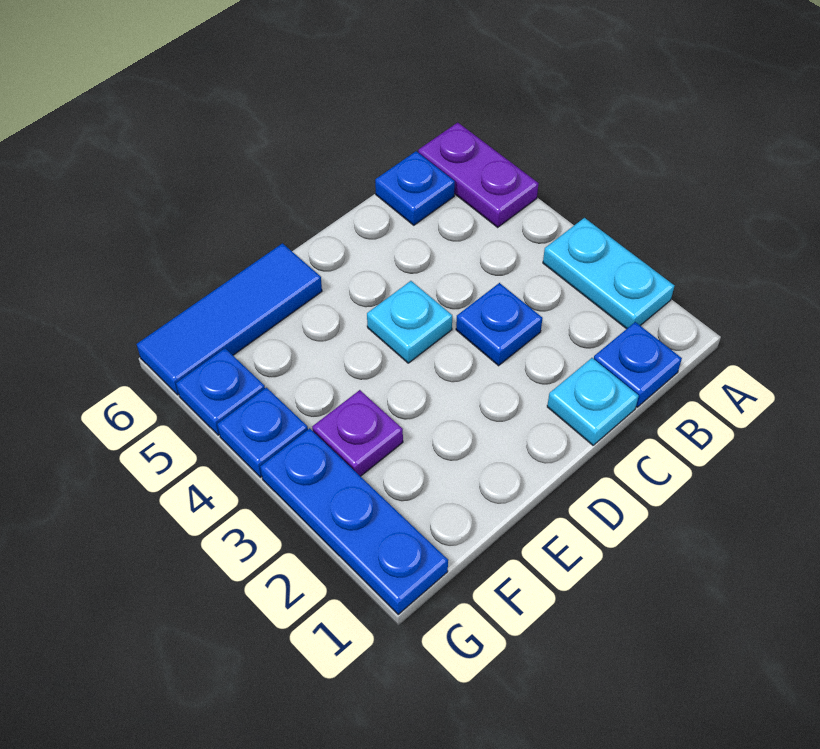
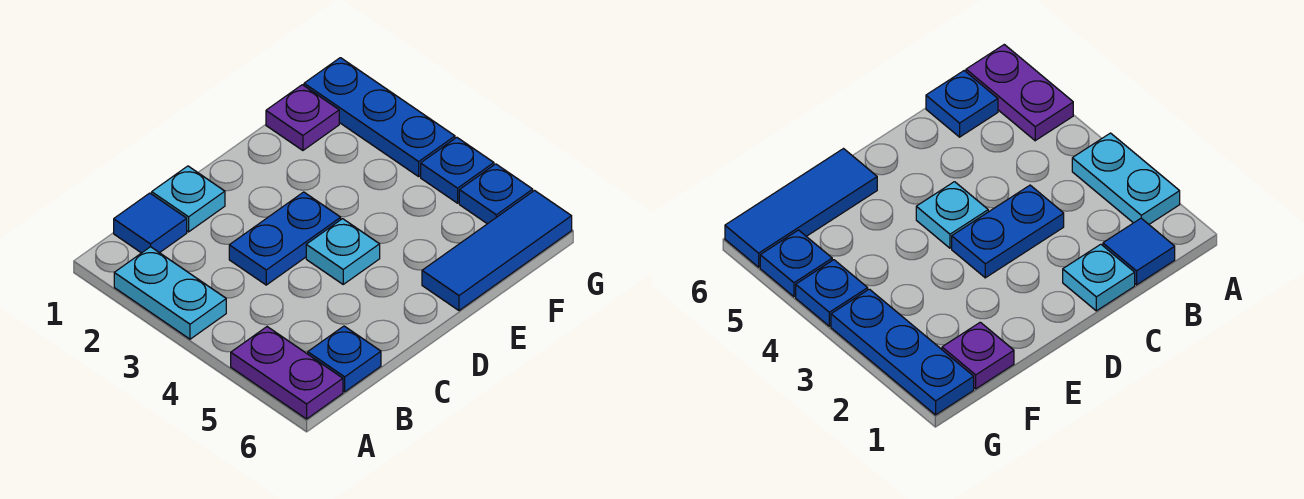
blue 1x1 plate [594,322,682,407] -> blue 1x1 tile [114,193,187,253]
blue 1x1 plate [456,283,543,366] -> blue 1x2 plate [229,192,341,285]
purple 1x1 plate [312,390,403,476] -> purple 1x1 plate moved to [266,85,339,150]

